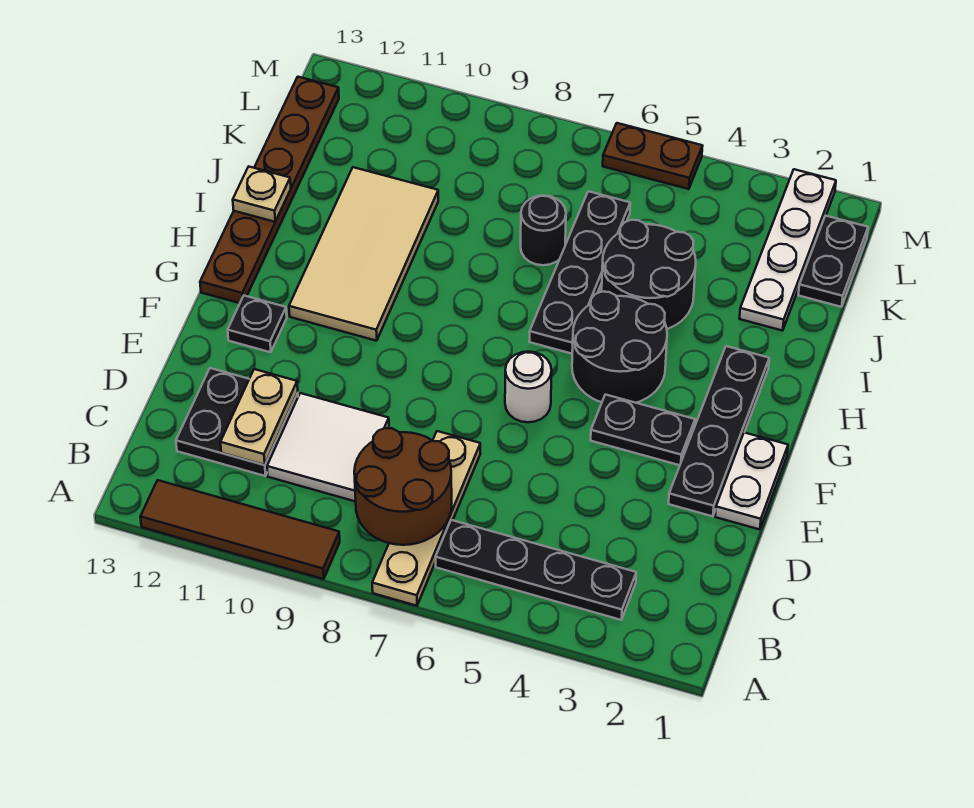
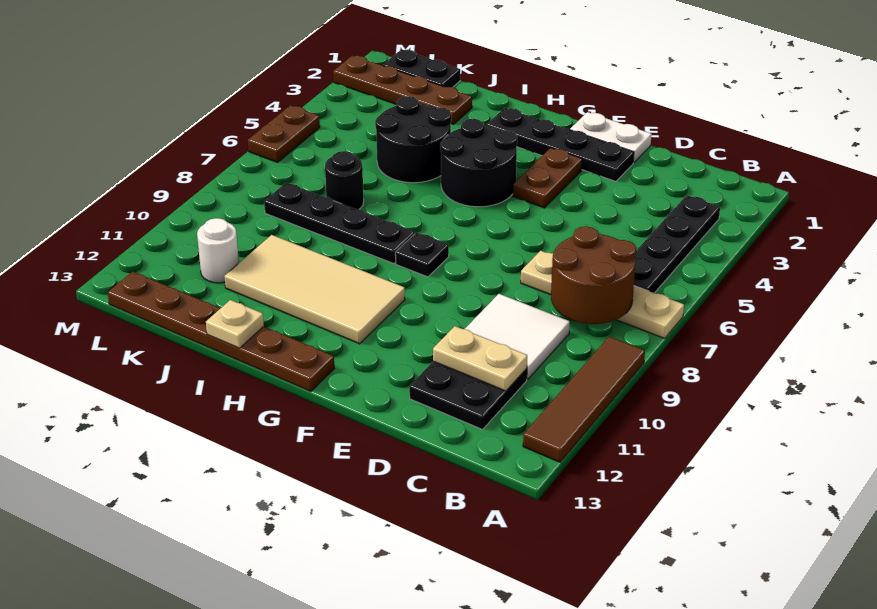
black 1x2 plate [591,395,695,465] -> brown 1x2 plate [513,148,582,208]
white 1x1 round brick [505,351,552,422] -> white 1x1 round brick moved to [197,218,239,283]
black 1x1 plate [228,296,287,352] -> black 1x1 plate moved to [395,232,449,277]
black 1x4 plate [529,191,630,354] -> black 1x4 plate moved to [264,183,415,264]
white 1x4 plate [739,169,836,331] -> brown 1x4 plate [333,55,472,124]

